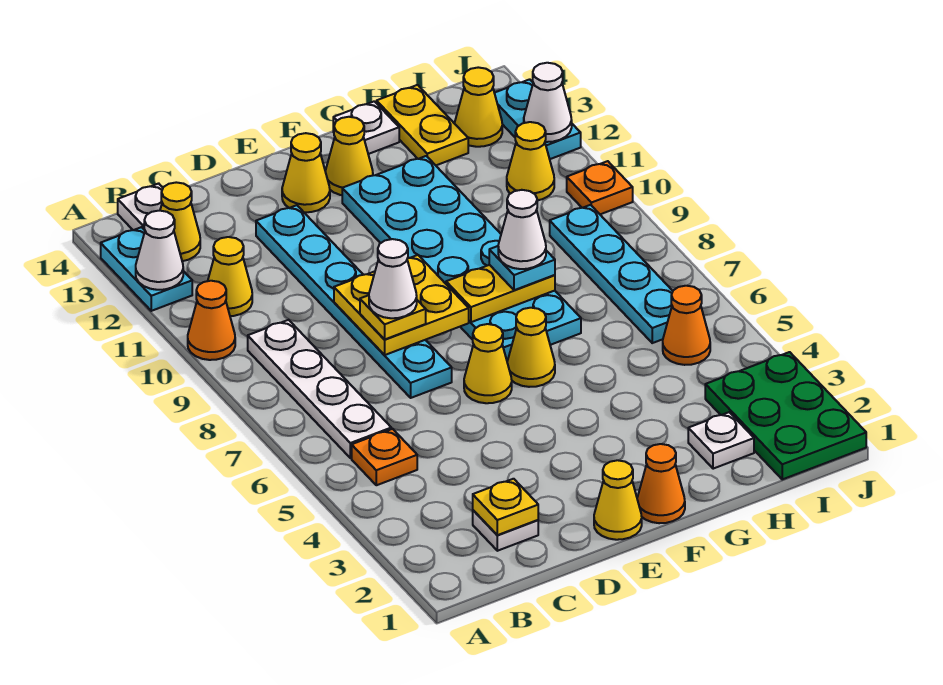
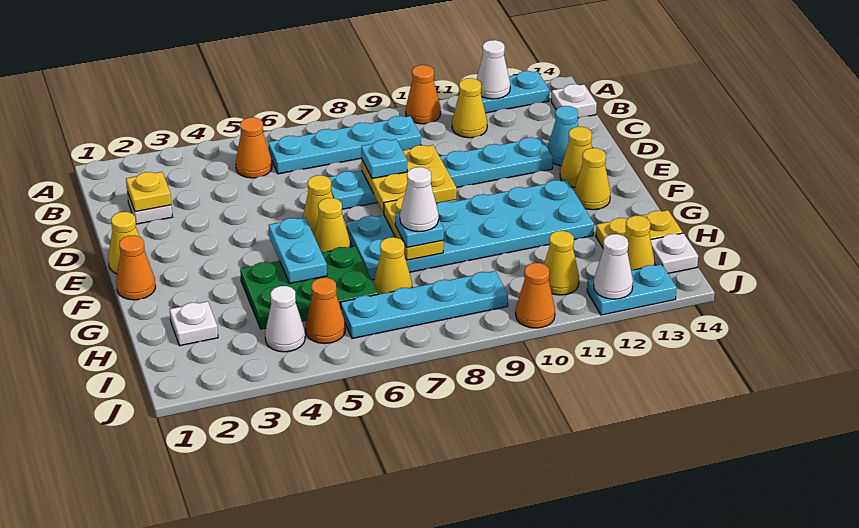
orange 1x1 plate [352,429,417,485] -> orange 1x1 cone [236,117,272,178]
white 1x4 plate [248,320,391,458] -> cyan 1x4 plate [268,116,421,174]
yellow 1x1 cone [160,182,200,261] -> yellow 1x1 cone moved to [373,237,412,294]
yellow 1x1 plate [360,295,426,340] -> cyan 1x1 plate [361,139,407,179]
white 1x1 cone [369,239,417,318] -> white 1x1 cone moved to [265,286,305,352]
none -> cyan 1x1 cone [548,106,578,166]
none -> cyan 1x2 plate [269,218,327,283]
white 1x1 plate [333,101,399,154] -> white 1x1 plate moved to [651,233,698,273]
green 2x3 plate [705,352,866,479] -> green 2x3 plate moved to [240,246,378,329]
orange 1x1 plate [567,161,633,214] -> orange 1x1 cone [516,263,555,328]

